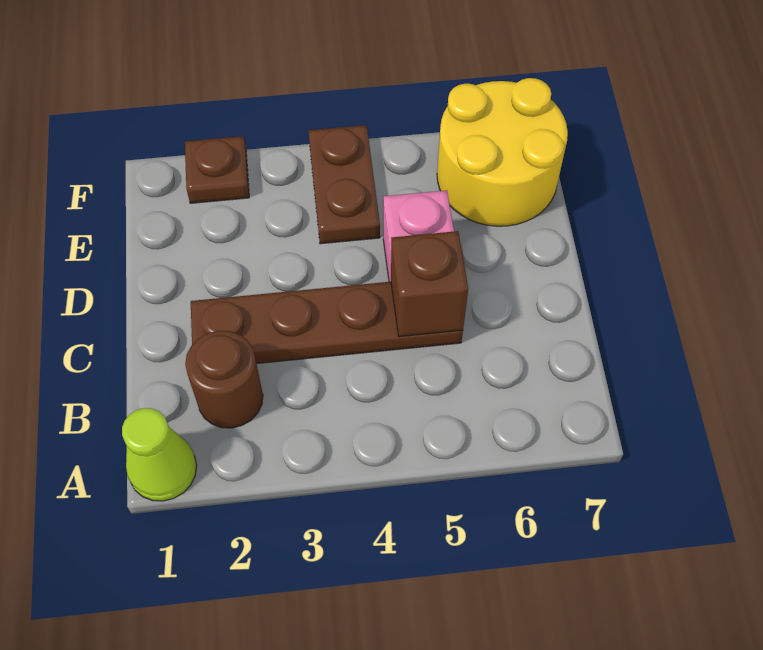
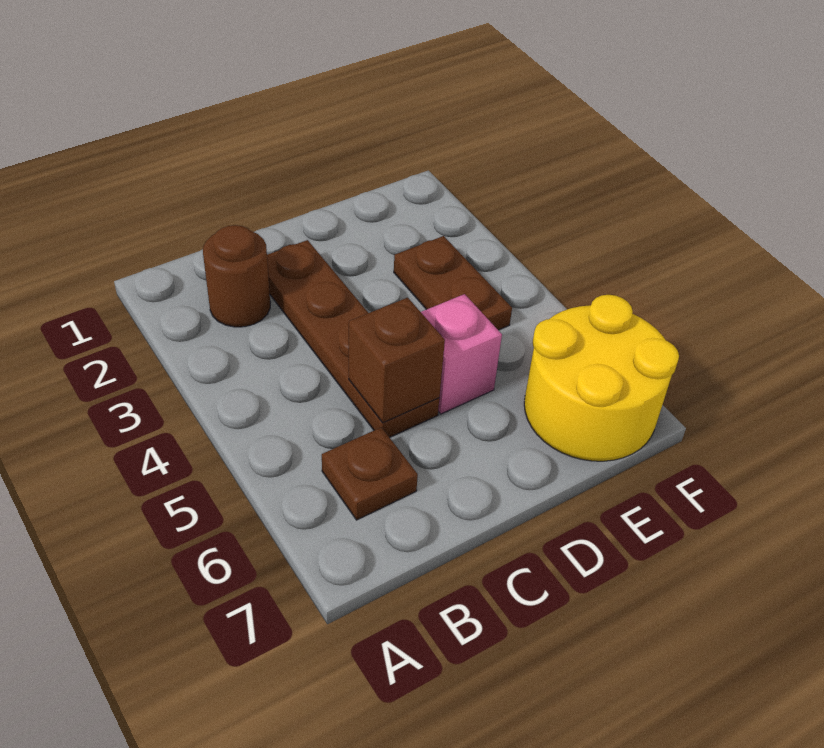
lime 1x1 cone [122,408,197,501] -> none
brown 1x2 plate [308,125,380,244] -> brown 1x2 plate turned to [394,236,512,330]
brown 1x1 plate [185,136,249,203] -> brown 1x1 plate moved to [322,427,418,520]

